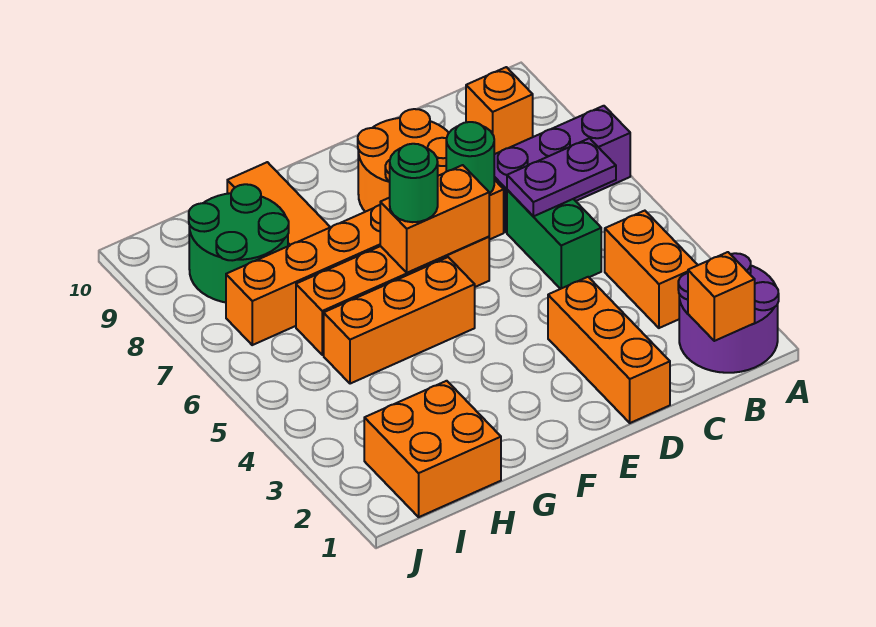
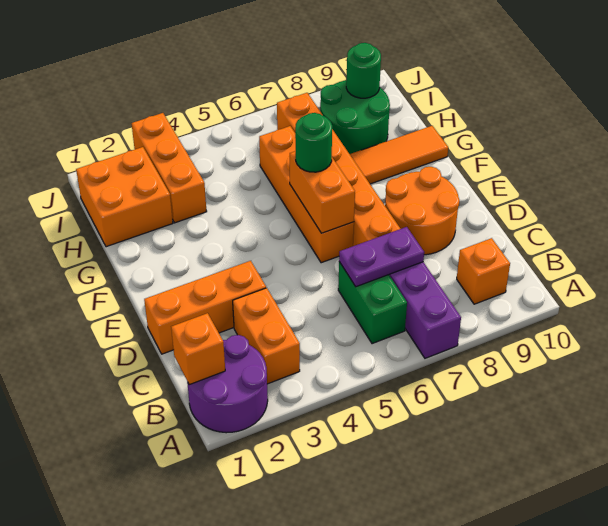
orange 1x2 brick [605,211,698,328] -> orange 1x2 brick turned to [233,288,300,384]
purple 1x2 plate [507,138,616,216] -> purple 1x2 plate turned to [339,227,424,287]
green 1x2 brick [507,190,601,289] -> green 1x2 brick turned to [338,262,407,344]
green 1x1 round brick [446,122,494,194] -> green 1x1 round brick moved to [346,43,381,98]
orange 1x3 brick [324,257,475,384] -> orange 1x3 brick moved to [132,113,207,223]

